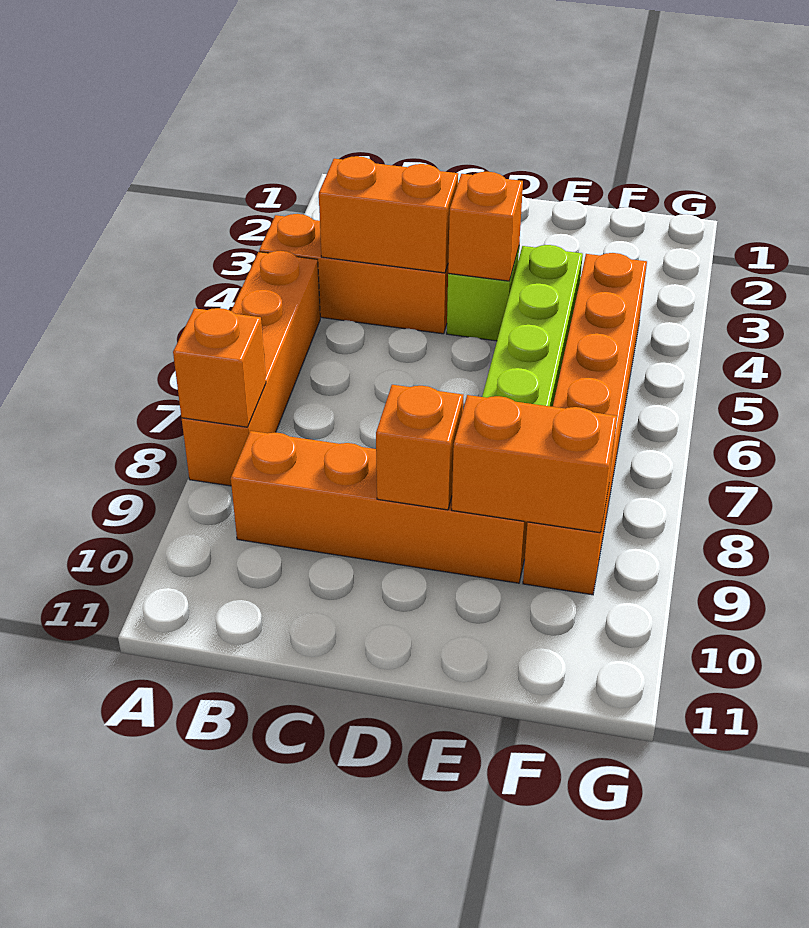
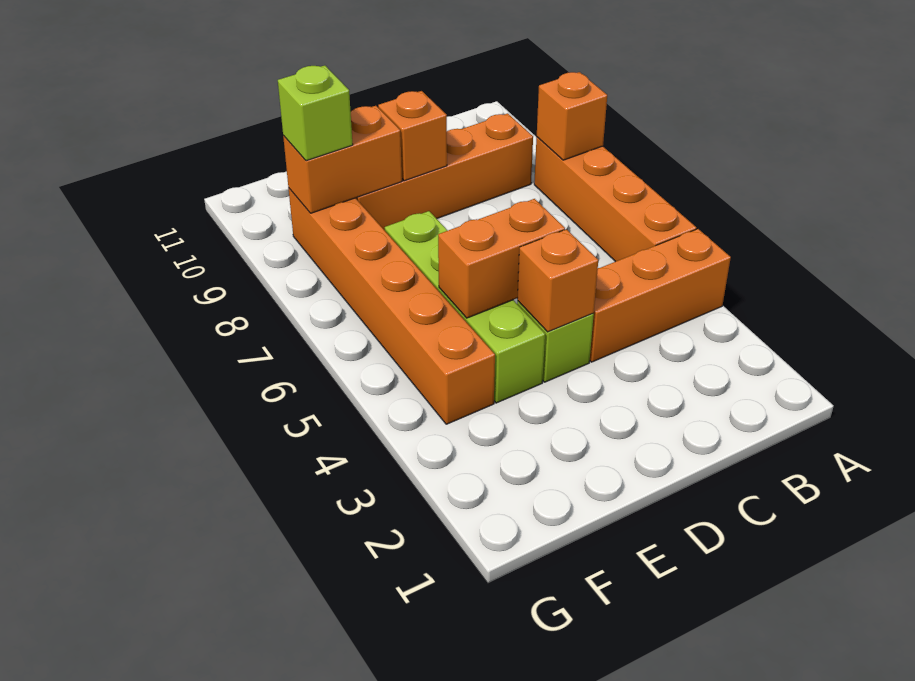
orange 1x2 brick [319,156,458,273] -> orange 1x2 brick moved to [438,199,565,318]
none -> lime 1x1 brick [278,65,353,161]

